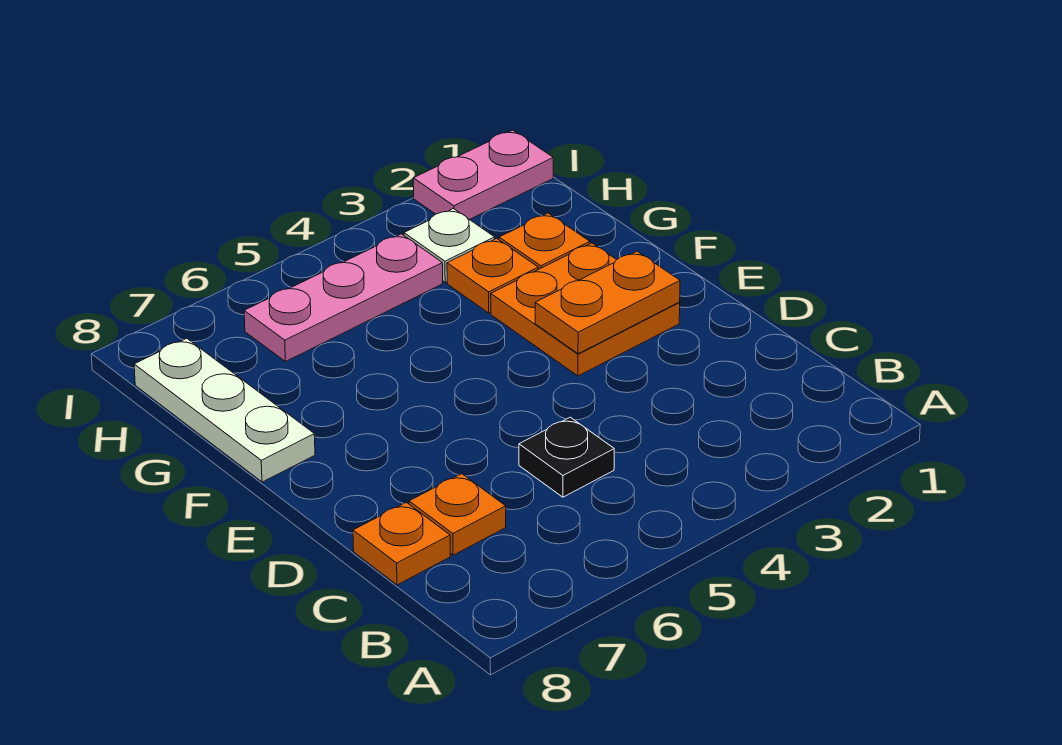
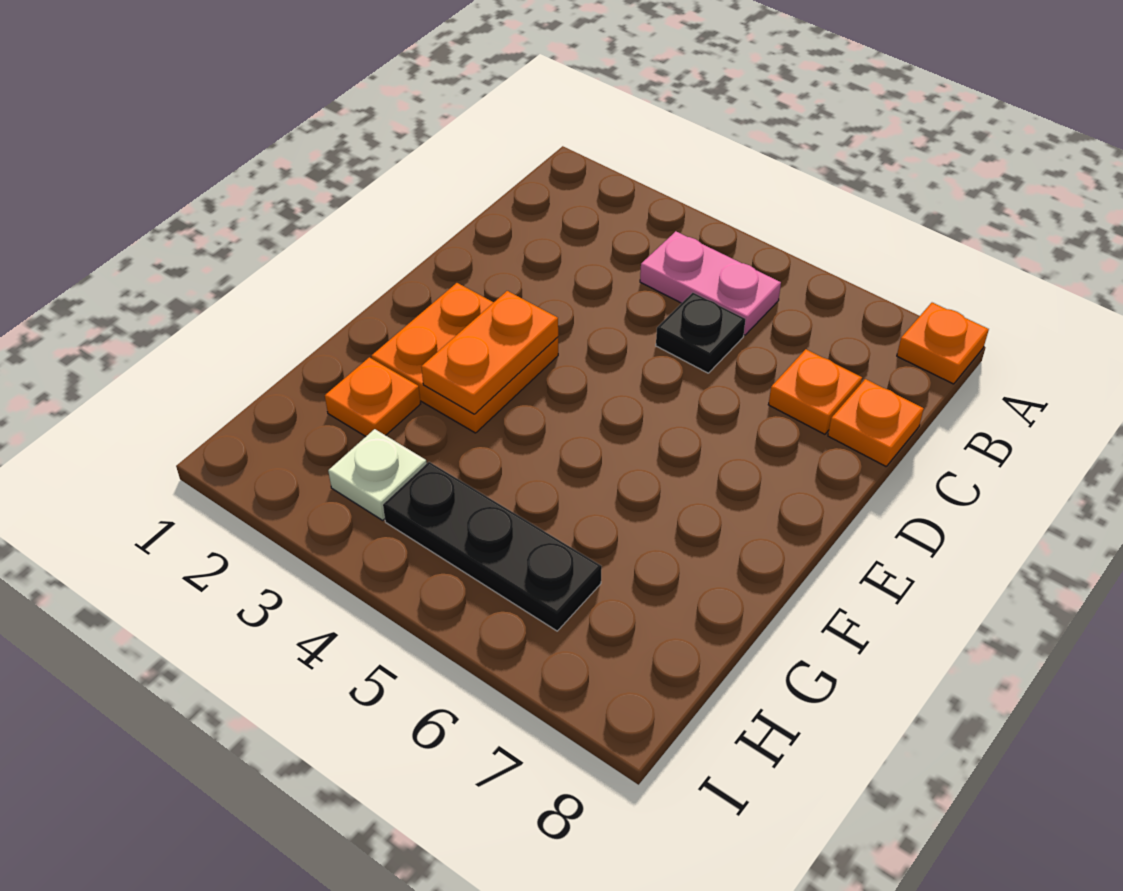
orange 1x2 plate [535,251,680,354] -> orange 1x2 plate turned to [421,291,558,414]
white 1x3 plate [134,338,315,482] -> none
orange 1x1 plate [447,238,538,313] -> orange 1x1 plate moved to [897,303,989,384]
pink 1x3 plate [244,234,443,362] -> black 1x3 plate [383,462,602,631]
pink 1x2 plate [413,130,553,220] -> pink 1x2 plate moved to [640,231,781,335]

